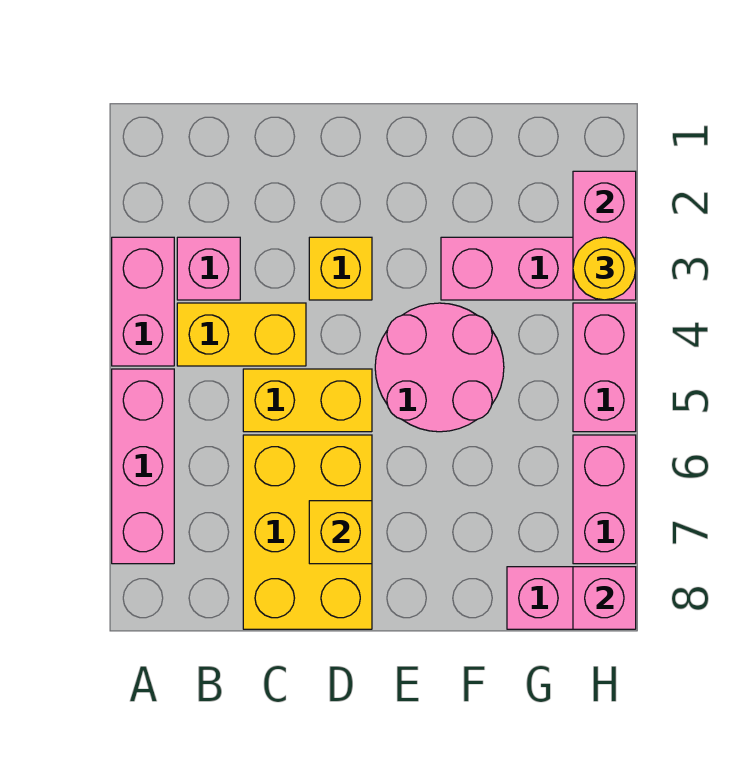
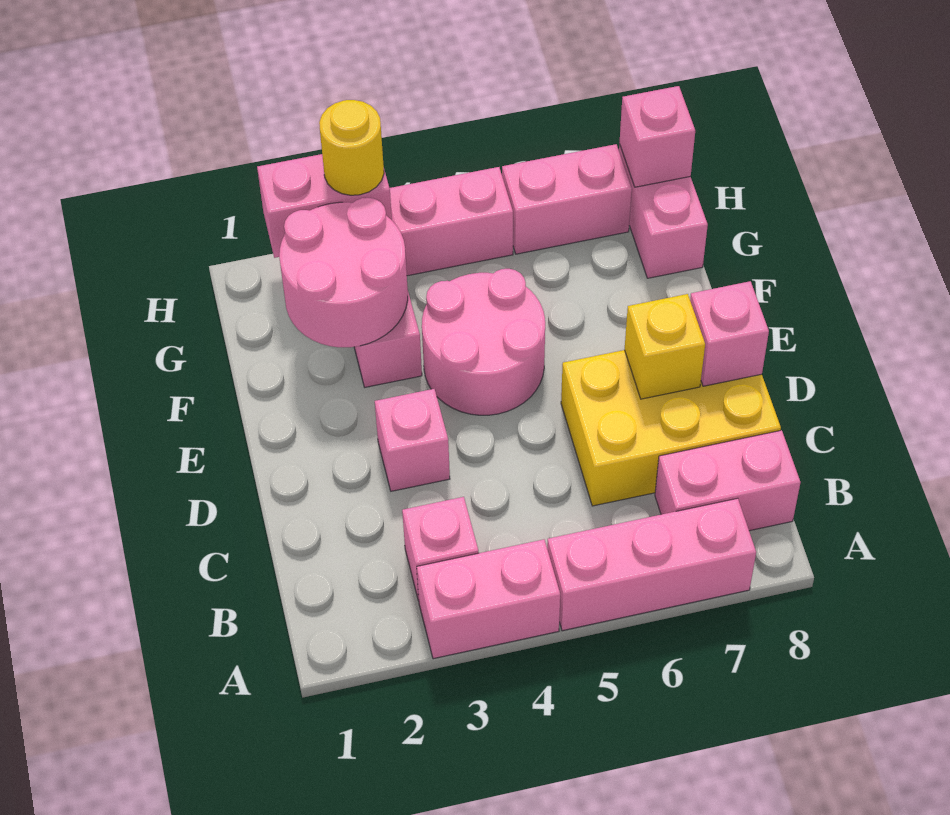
yellow 1x2 brick [177,303,306,366] -> none
none -> pink 1x2 brick [655,430,800,531]
yellow 1x2 brick [243,369,372,432] -> none
yellow 1x1 brick [309,237,372,300] -> pink 1x1 brick [375,389,450,491]
none -> pink 1x1 brick [690,281,769,386]
none -> pink 2x2 round brick [279,198,408,347]

